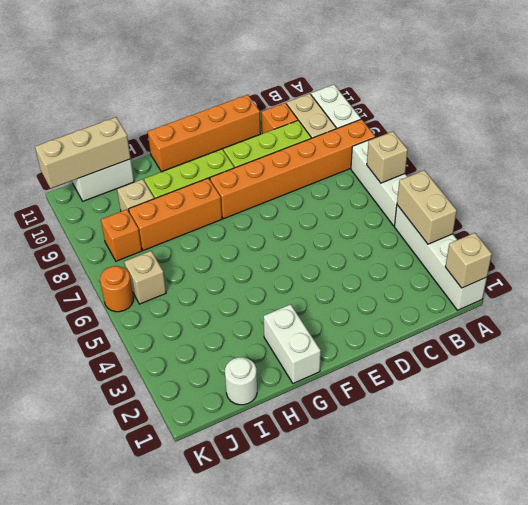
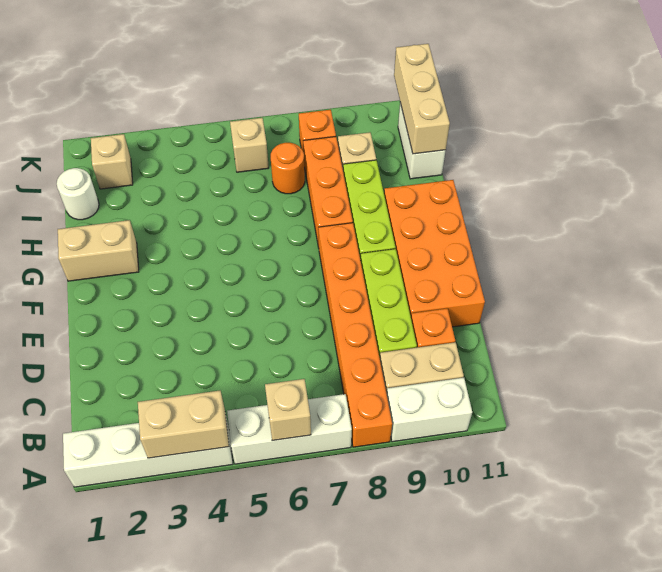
tan 1x1 brick [445,233,492,288] -> tan 1x1 brick moved to [91,134,133,189]
orange 1x4 brick [148,95,260,172] -> orange 2x4 brick [384,180,485,327]
white 1x2 brick [264,304,321,383] -> tan 1x2 brick [58,220,139,281]
orange 1x1 round brick [100,266,133,312] -> orange 1x1 round brick moved to [271,143,305,194]

